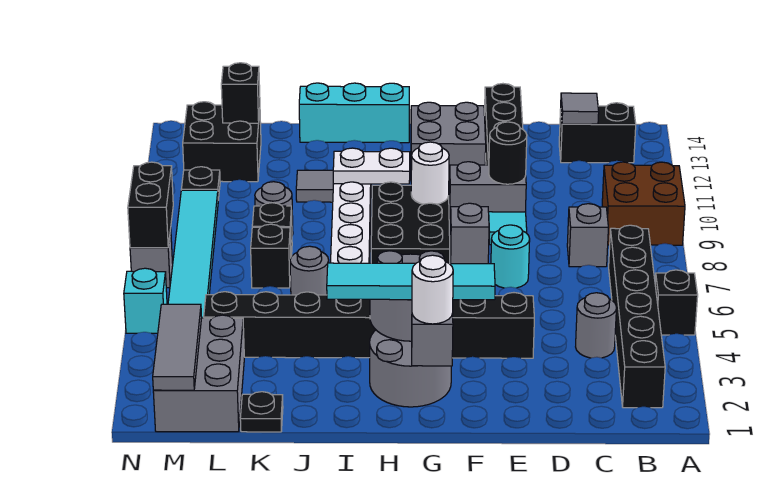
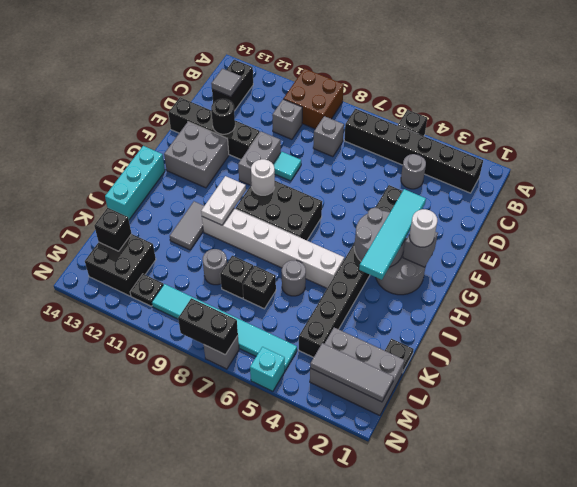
cyan 1x1 round brick [491,225,530,288] -> none
black 1x1 round brick [489,122,527,184] -> black 1x1 round brick moved to [211,99,235,134]
grey 1x1 brick [450,203,489,264] -> grey 1x1 brick moved to [272,99,302,139]

